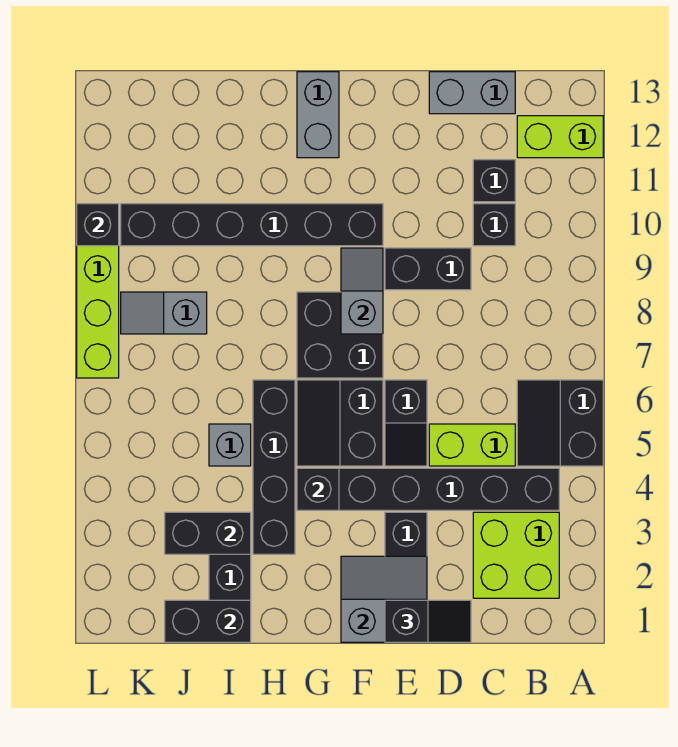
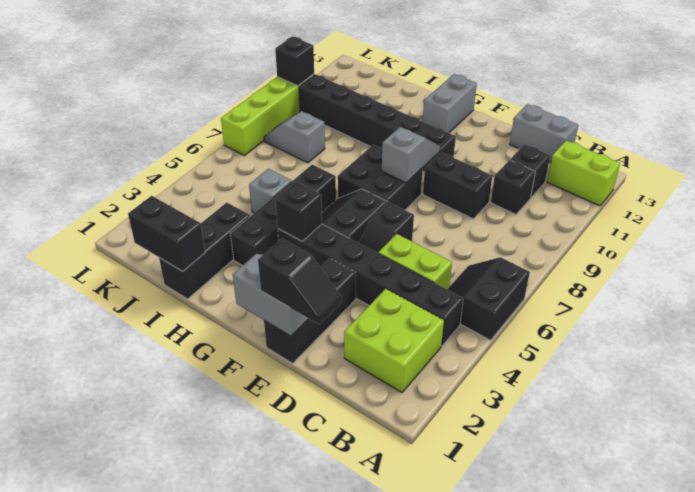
black 1x2 brick [165,512,251,554] -> none

